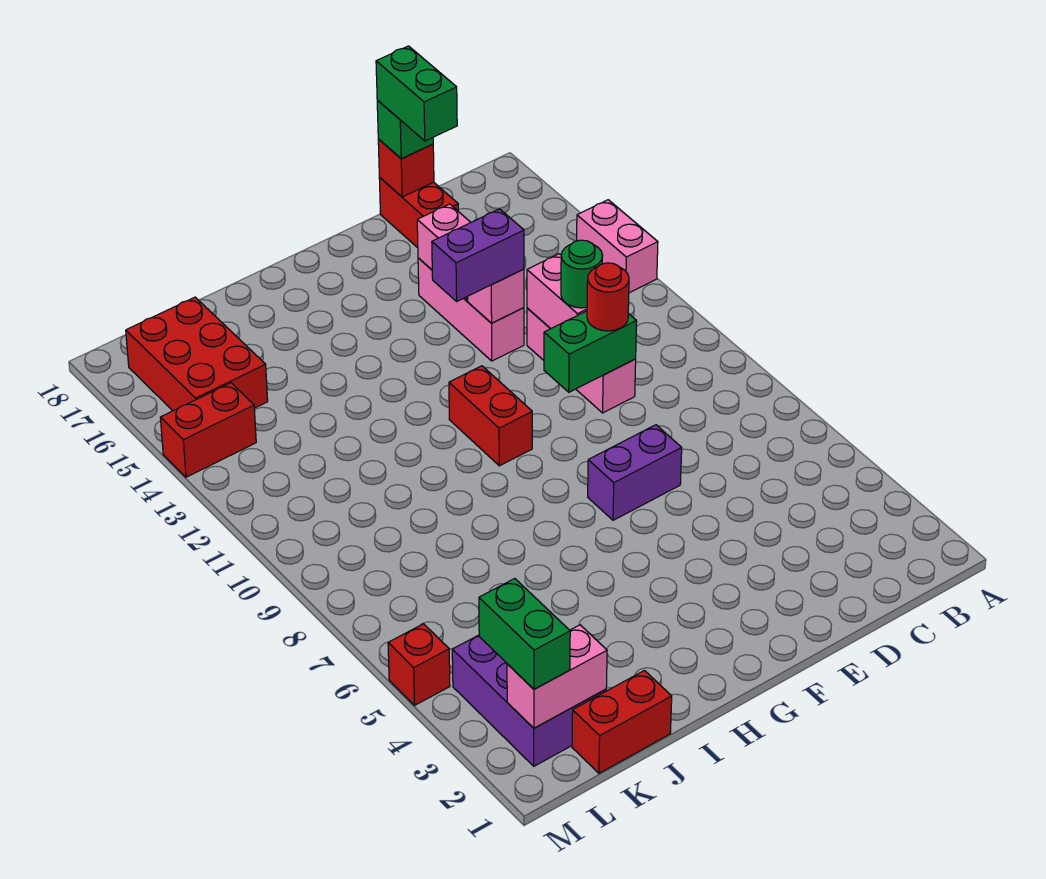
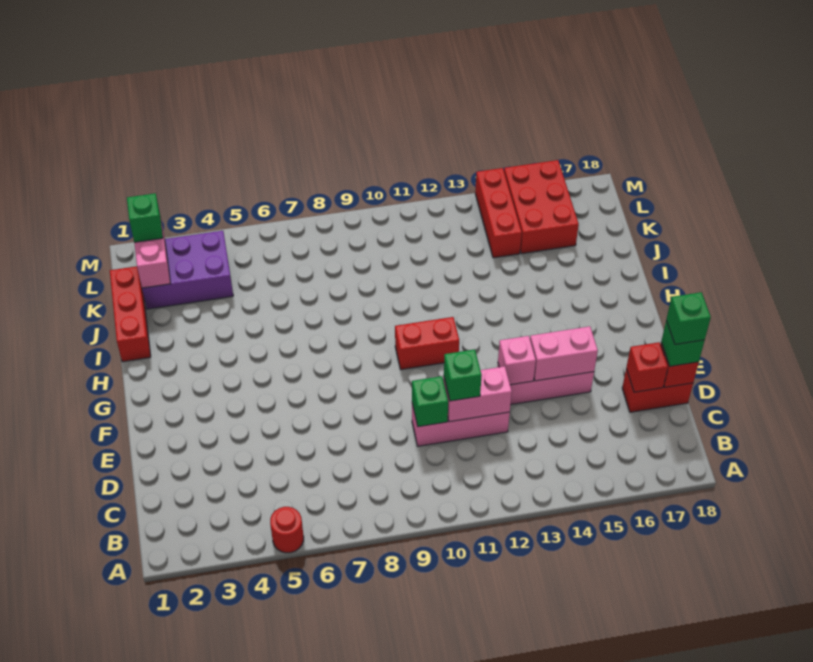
pink 1x2 brick [577,200,658,293] -> none
green 1x2 brick [544,311,637,392] -> green 1x1 brick [412,376,448,427]
red 1x1 round brick [587,263,629,331] -> red 1x1 round brick moved to [270,507,304,553]
green 1x1 round brick [561,240,603,308] -> green 1x1 brick [444,349,482,401]
green 1x2 brick [376,46,457,141] -> green 1x1 brick [666,292,711,344]
purple 1x2 brick [588,425,682,520] -> none
purple 1x2 brick [432,209,524,301] -> none
red 1x2 brick [572,671,672,773] -> red 1x3 brick [110,266,151,362]
red 2x3 brick [126,297,268,411] -> red 2x3 brick turned to [504,160,579,254]
green 1x2 brick [479,579,570,689] -> green 1x1 brick [127,193,163,242]
red 1x2 brick [160,383,256,477] -> red 1x3 brick [475,168,522,258]
red 1x1 brick [388,624,450,705] -> red 1x1 brick moved to [626,342,668,392]

